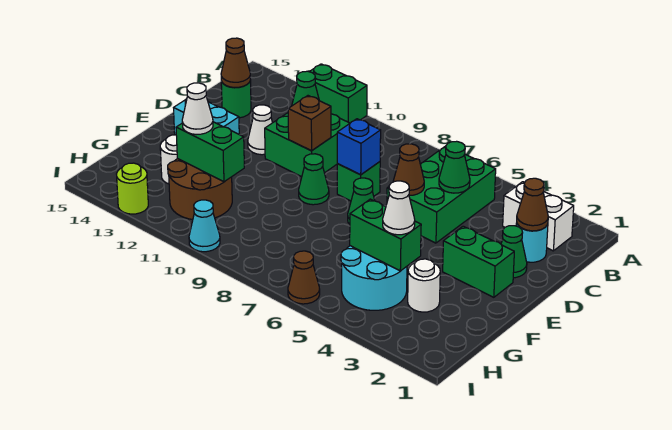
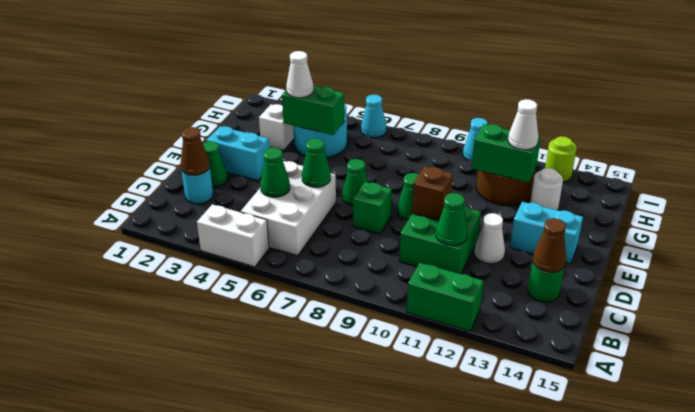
white 1x2 brick [503,182,574,251] -> white 1x2 brick moved to [197,204,269,267]
green 2x3 brick [387,146,496,243] -> white 2x3 brick [241,161,336,256]
brown 1x1 cone [393,144,424,196] -> green 1x1 cone [302,138,331,187]
blue 1x1 brick [337,119,381,175] -> none
green 1x2 brick [443,226,514,297] -> cyan 1x2 brick [206,126,269,181]
white 1x1 round brick [408,259,440,312] -> white 1x1 brick [259,104,294,150]
brown 1x1 cone [288,251,320,304] -> cyan 1x1 cone [361,95,386,138]

